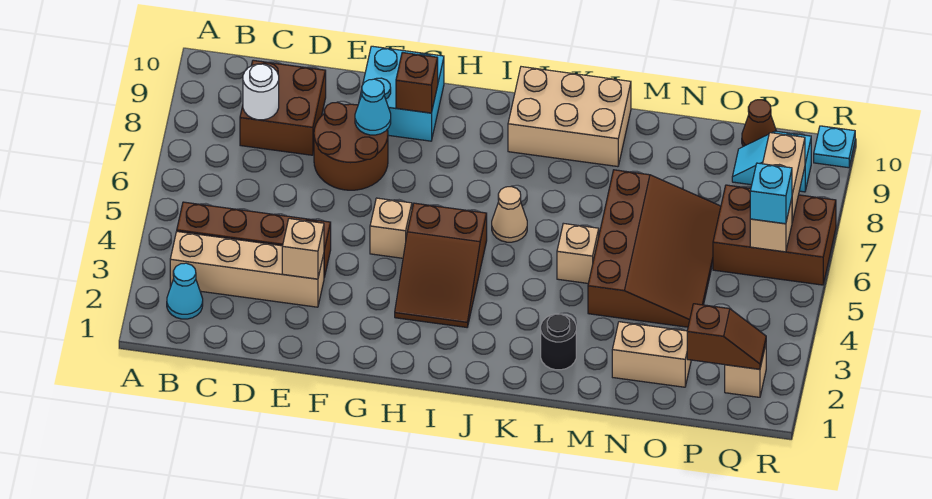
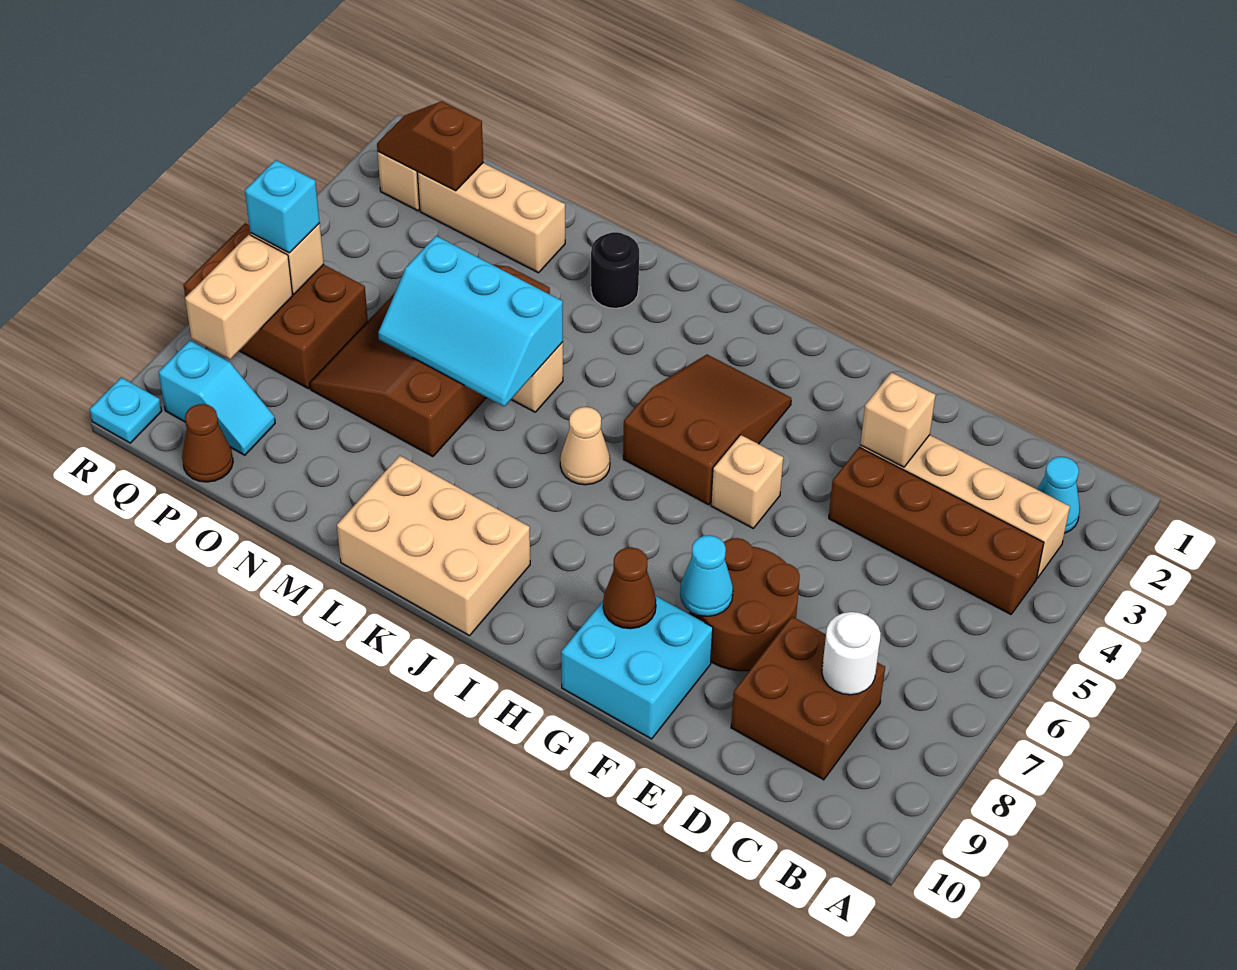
brown 1x1 brick [396,52,438,113] -> brown 1x1 cone [603,547,656,629]
none -> cyan 2x3 slope [378,236,563,406]
tan 1x2 brick [612,322,691,387] -> tan 1x3 brick [417,163,565,273]

